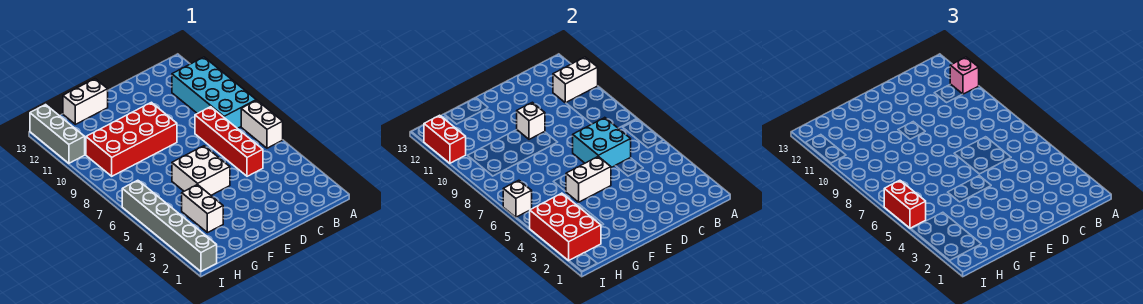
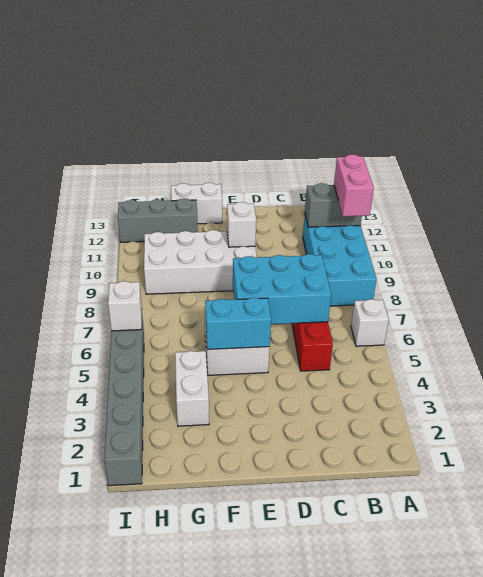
white 1x2 brick [241,100,283,148] -> white 1x1 brick [351,299,389,346]
white 1x2 brick [553,57,598,103] -> grey 1x2 brick [305,183,362,227]
pink 1x1 brick [950,57,979,94] -> pink 1x2 brick [334,154,374,217]
cyan 2x2 brick [573,118,631,168] -> cyan 2x3 brick [233,254,331,324]
white 1x2 brick [566,157,611,202] -> cyan 1x2 brick [205,298,271,349]
red 2x4 brick [86,102,177,176] -> white 2x4 brick [144,230,257,294]
red 2x3 brick [530,193,601,260] -> none
red 1x2 brick [884,180,926,228] -> none
grey 1x3 brick [30,105,85,163] -> grey 1x3 brick turned to [118,198,198,242]
red 1x2 brick [424,115,466,163] -> none

